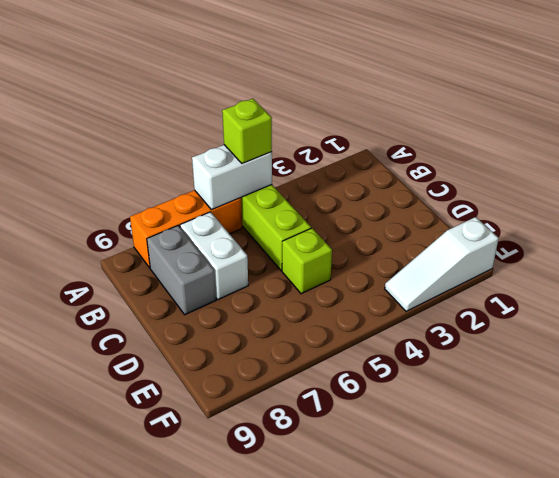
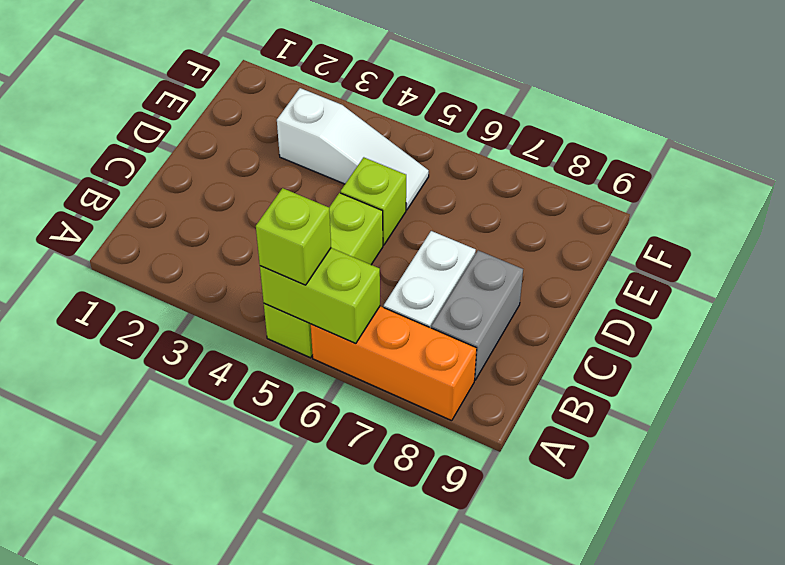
white 1x2 brick [192,145,272,210] -> lime 1x2 brick [260,248,380,344]
white 1x3 slope [385,217,499,311] -> white 1x3 slope moved to [277,88,429,210]

